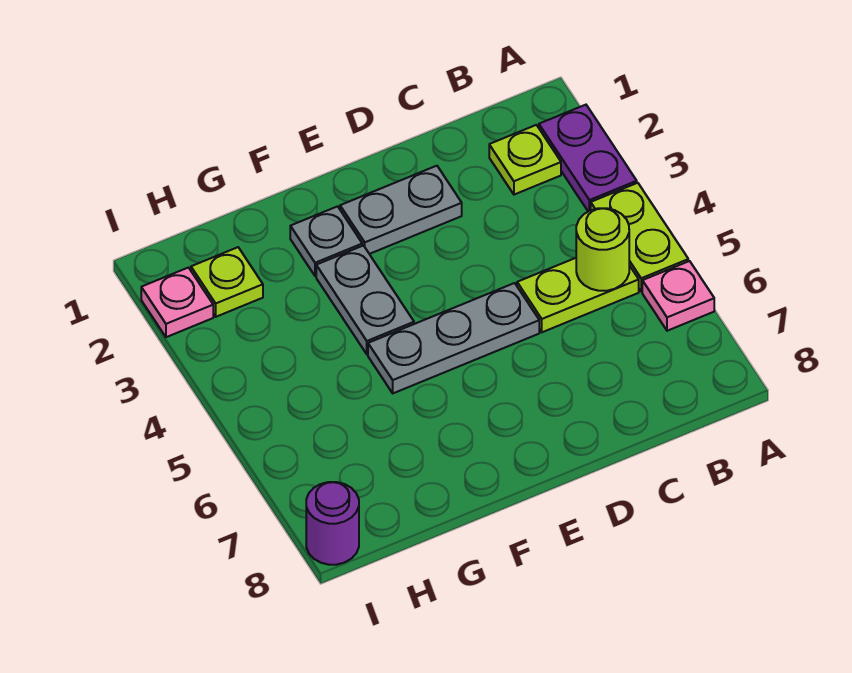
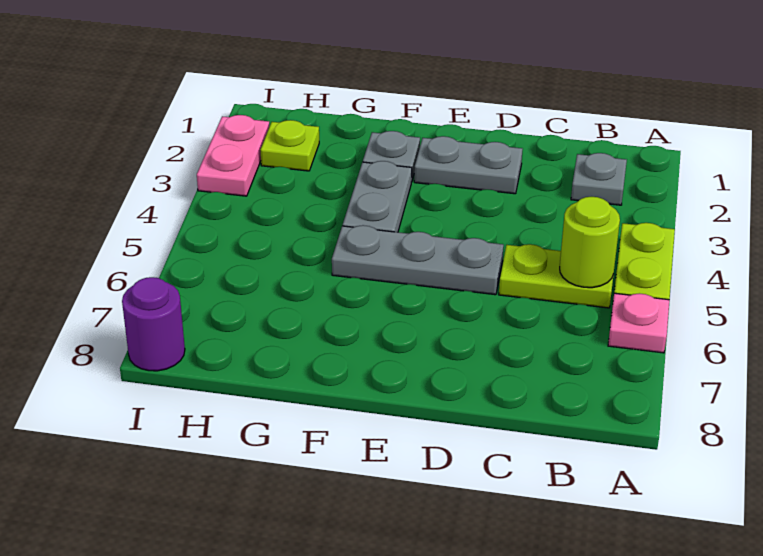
purple 1x2 plate [539,105,637,212] -> none
lime 1x1 plate [489,125,561,195] -> grey 1x1 plate [571,153,627,205]
pink 1x1 plate [141,268,213,337] -> pink 1x2 plate [197,115,269,196]

